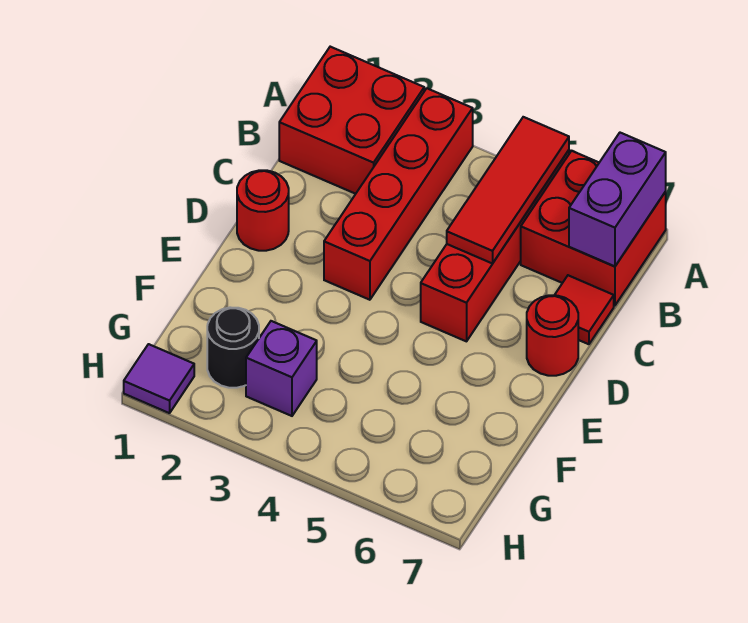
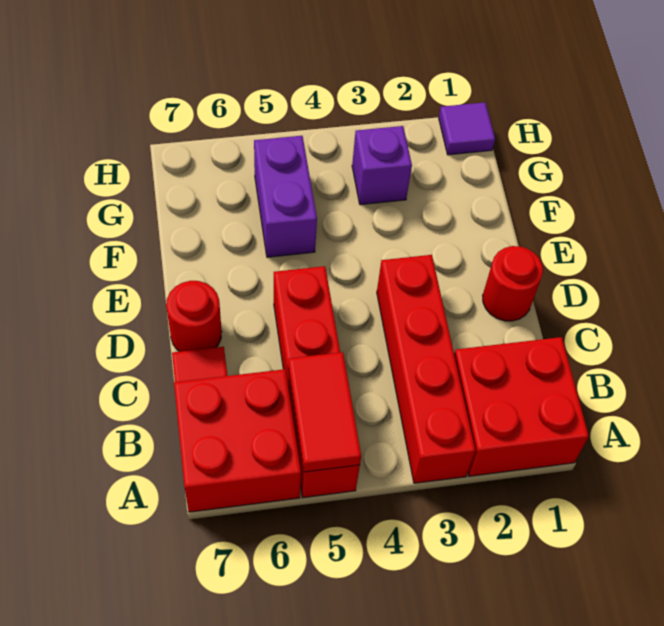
red 1x3 tile [447,117,569,264] -> red 1x2 tile [288,352,361,472]
purple 1x2 brick [569,133,666,266] -> purple 1x2 brick moved to [254,136,317,257]
black 1x1 round brick [207,307,259,388] -> none

